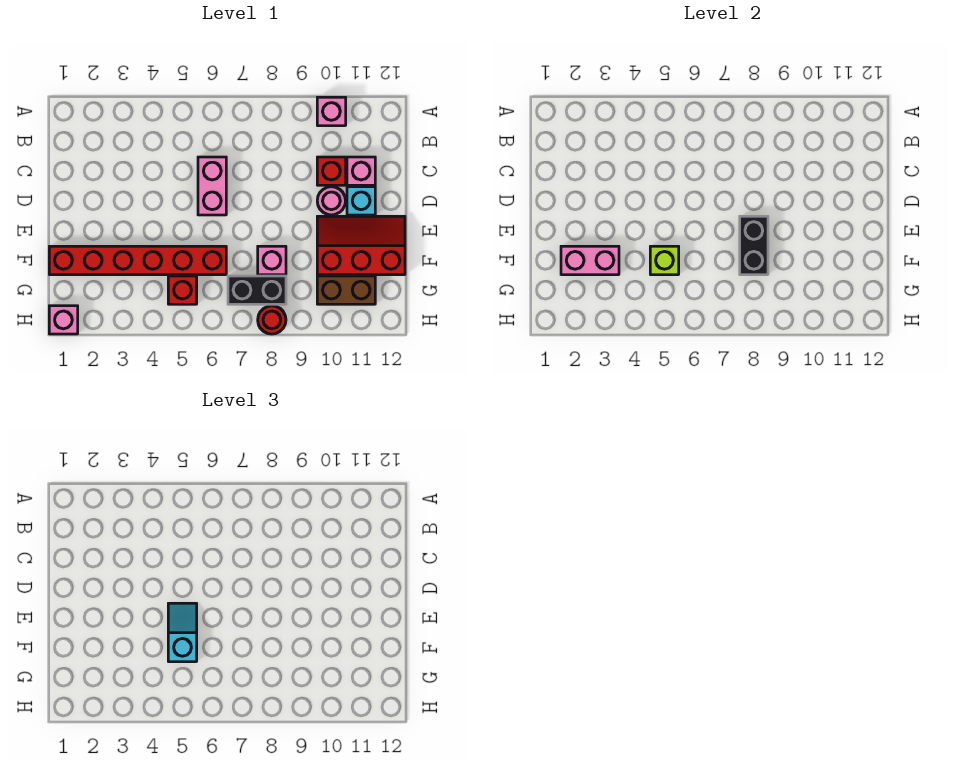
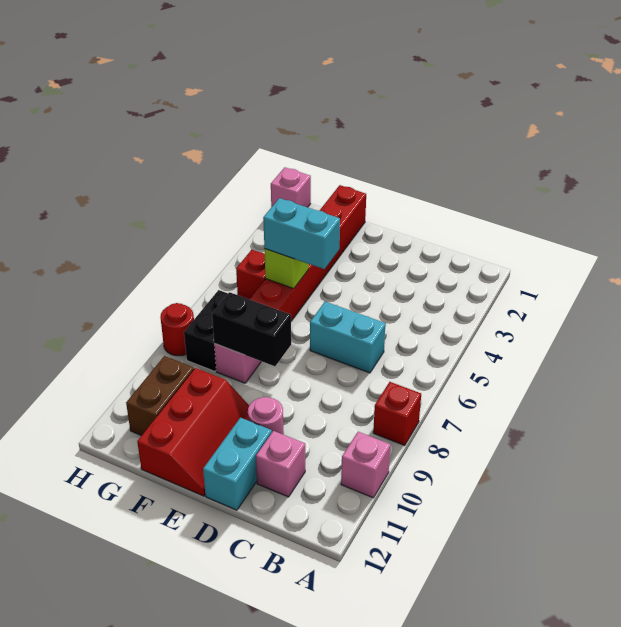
pink 1x2 brick [198,157,226,215] -> cyan 1x2 brick [310,302,386,373]
red 1x1 brick [317,157,346,185] -> red 1x1 brick moved to [373,382,421,445]
cyan 1x1 brick [347,187,375,215] -> cyan 1x2 brick [203,418,272,510]
cyan 1x2 slope [168,603,197,662] -> cyan 1x2 brick [263,198,340,269]
pink 1x2 brick [561,246,619,275] -> none

